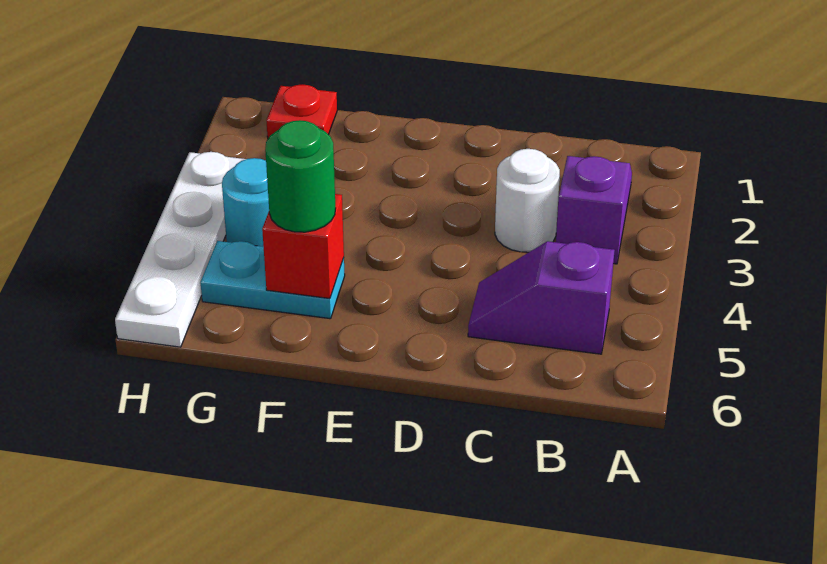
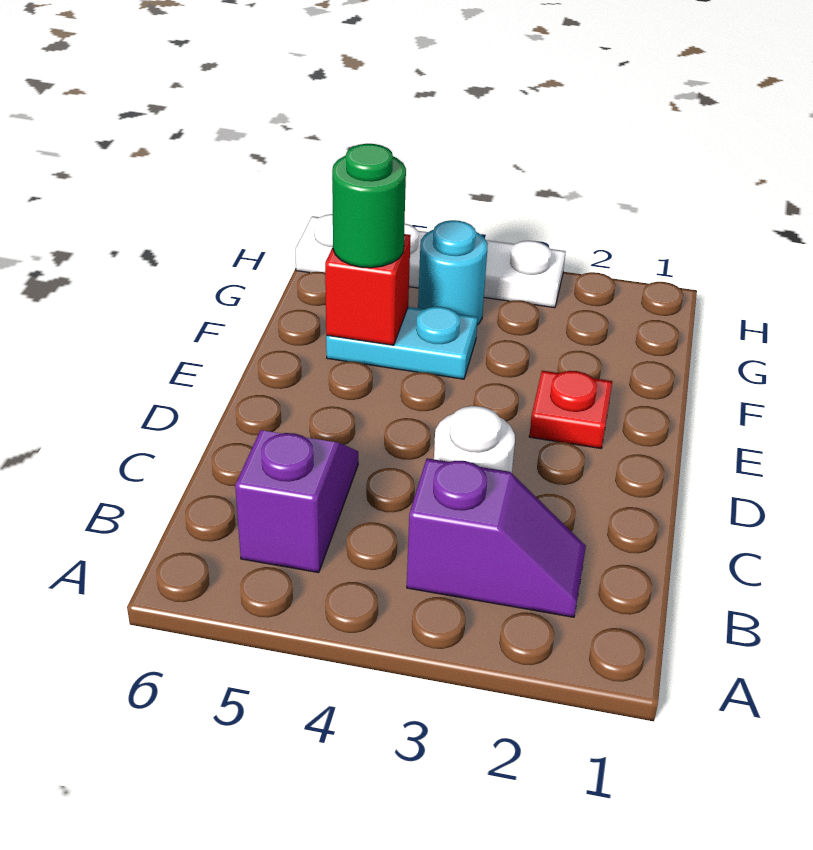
cyan 1x2 plate [201,241,345,319] -> cyan 1x2 plate turned to [326,307,478,379]
red 1x1 plate [266,84,337,138] -> red 1x1 plate moved to [529,371,612,448]

